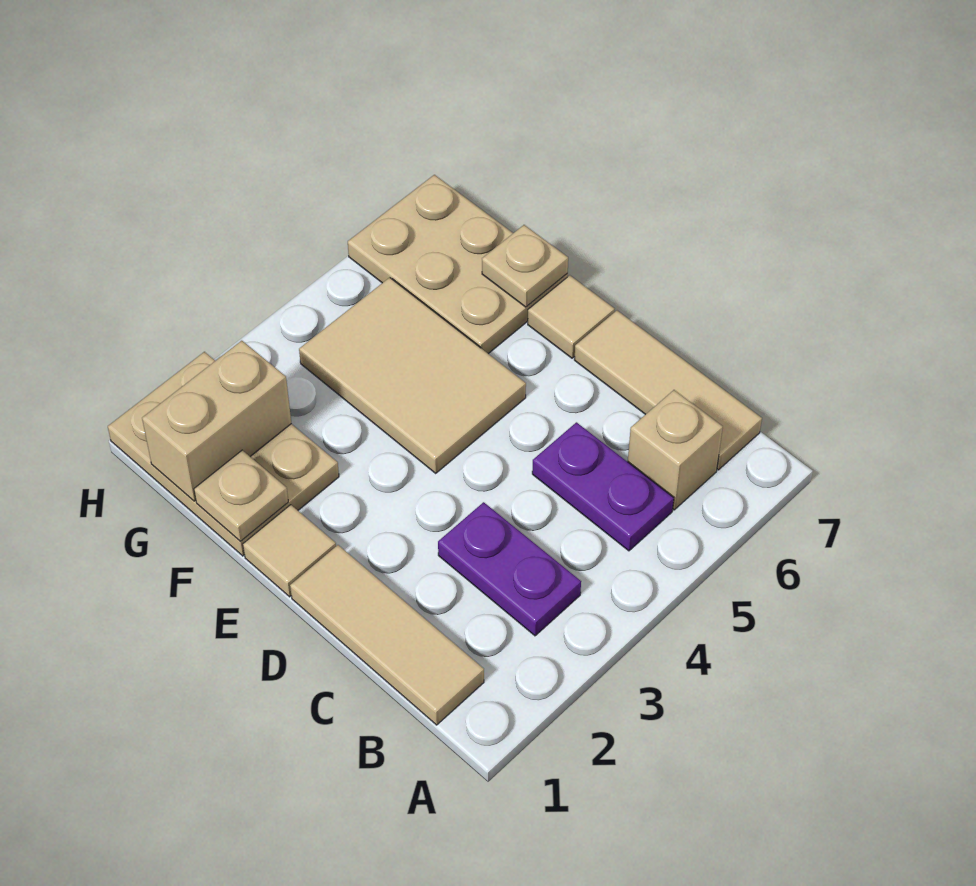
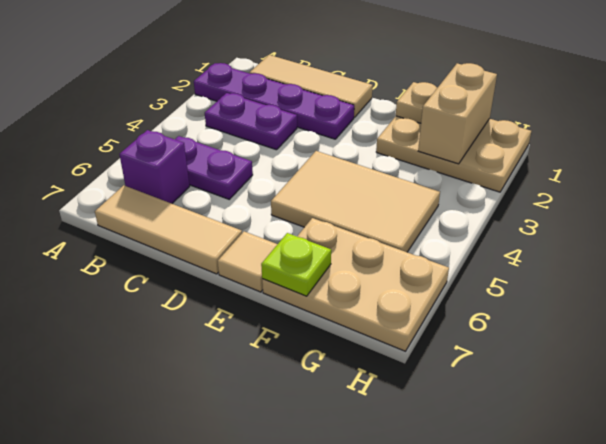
none -> purple 1x4 plate [194,63,354,139]
tan 1x1 brick [628,390,723,510] -> purple 1x1 brick [119,130,190,204]
tan 1x1 tile [243,505,336,597] -> none
tan 1x1 plate [482,225,568,307] -> lime 1x1 plate [261,233,331,296]

